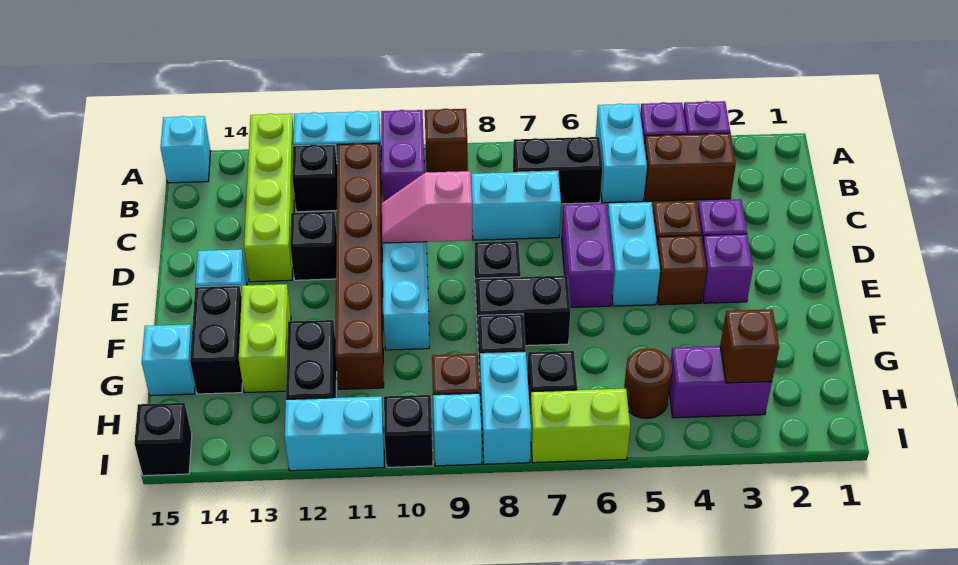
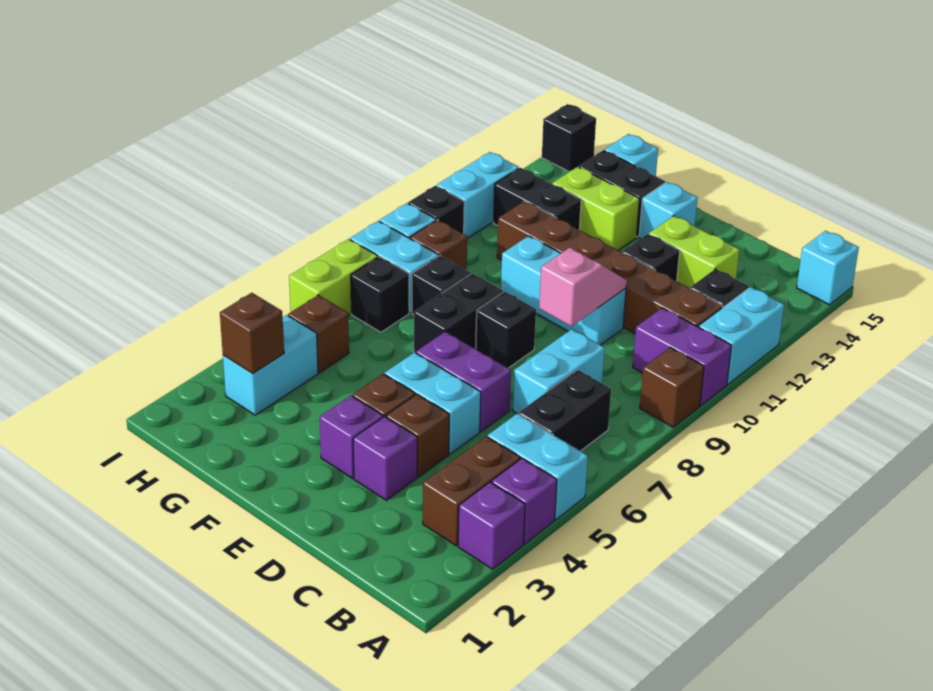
lime 1x4 brick [244,114,295,282] -> lime 1x2 brick [649,216,740,288]
purple 1x2 brick [669,346,772,418] -> cyan 1x2 brick [223,315,318,415]
brown 1x1 round brick [624,348,672,419] -> brown 1x1 brick [288,295,349,373]

